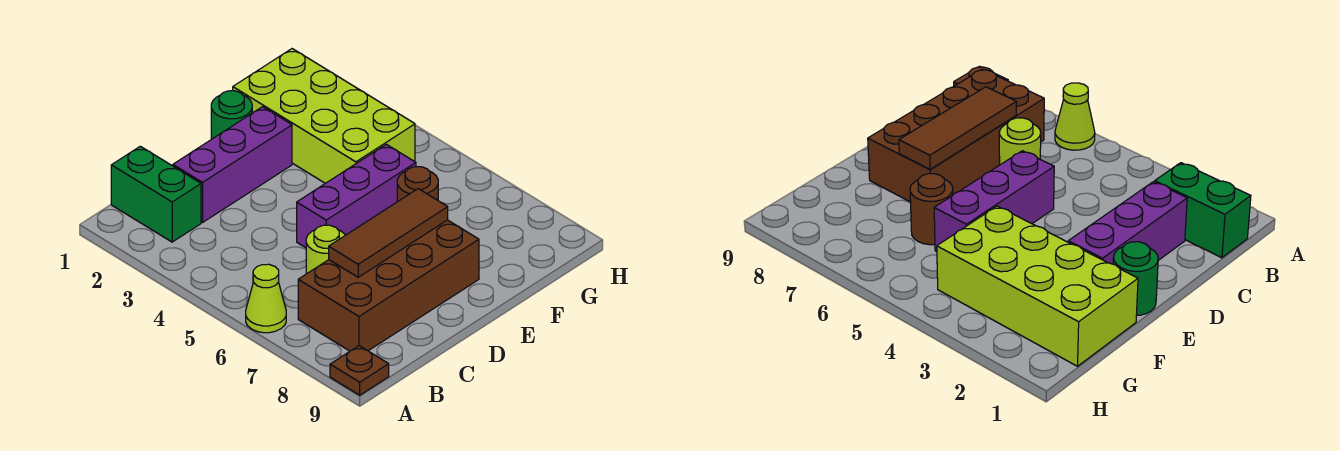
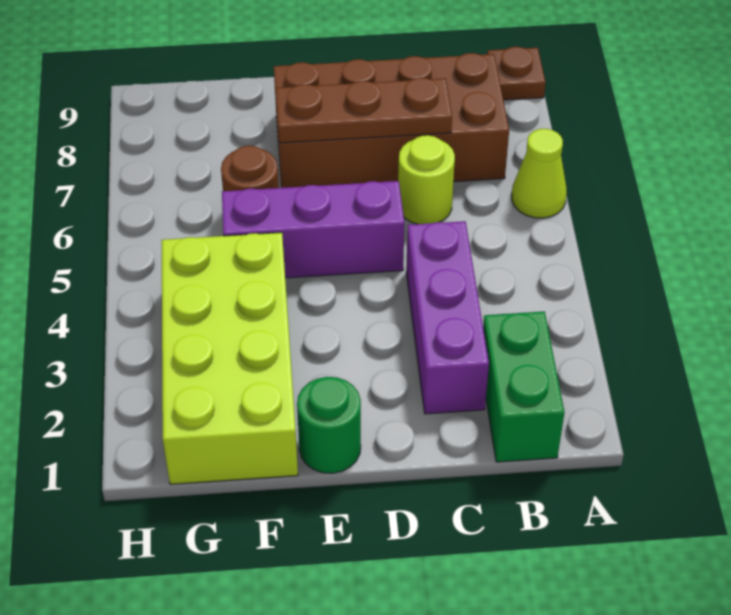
purple 1x3 brick [173,107,292,222] -> purple 1x3 brick turned to [406,221,489,414]
brown 1x3 tile [329,189,448,277] -> brown 1x3 plate [275,78,452,143]

